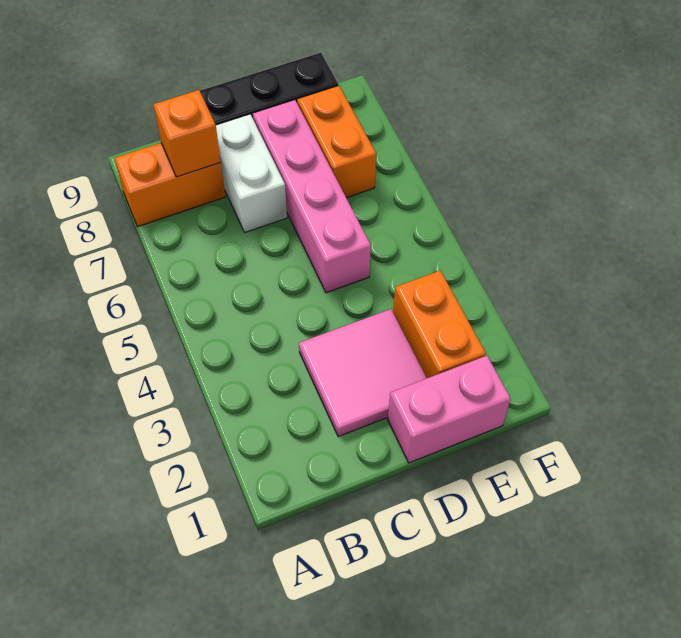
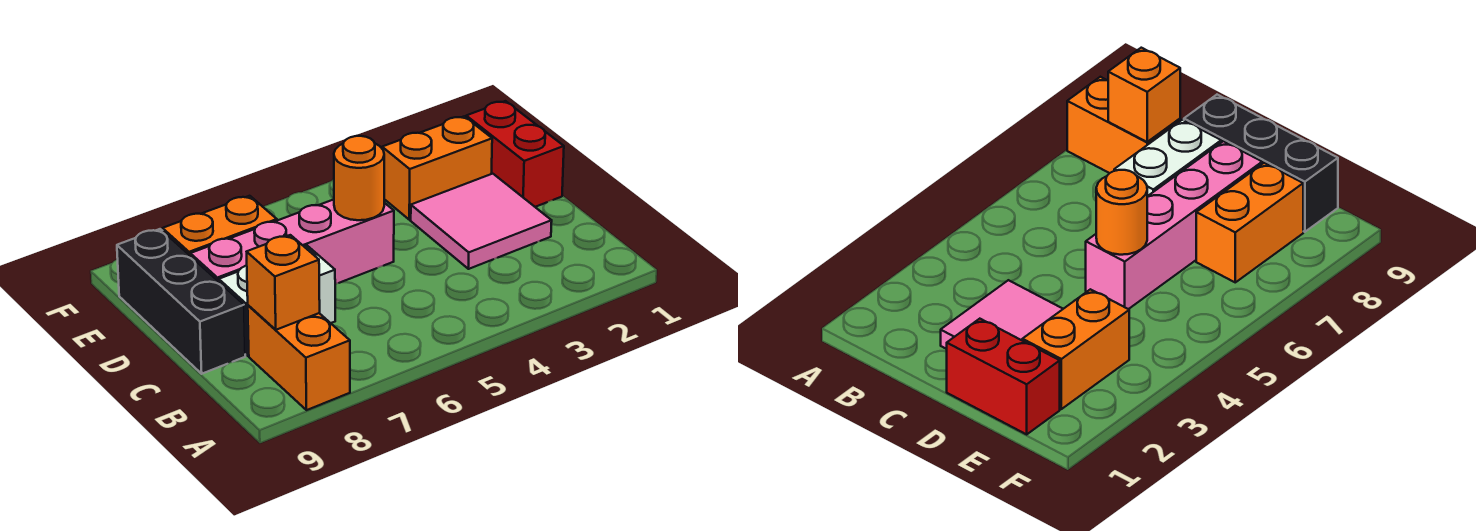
pink 1x2 brick [388,356,511,463] -> red 1x2 brick [466,101,564,207]
none -> orange 1x1 round brick [334,136,384,220]

